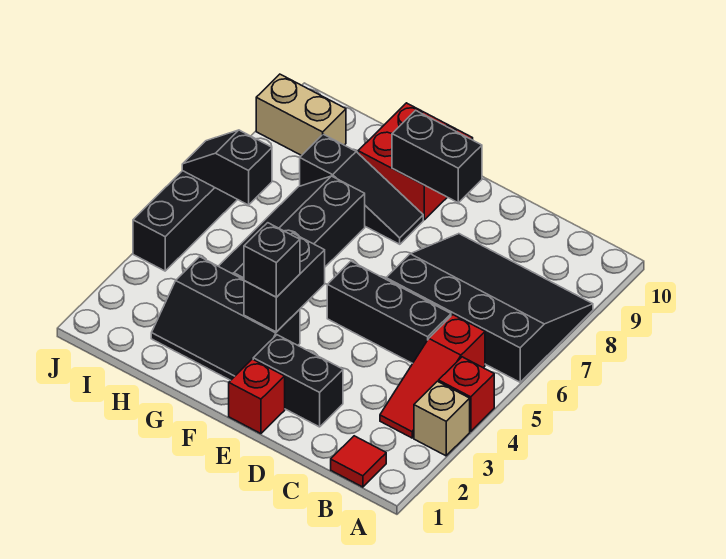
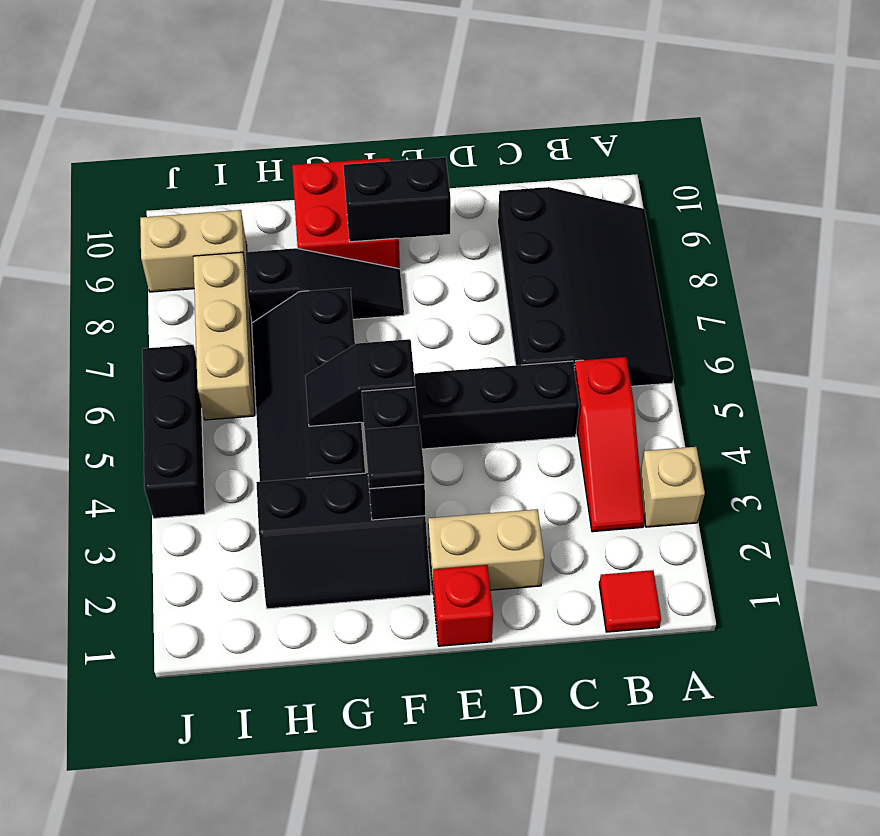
red 1x1 brick [439,357,494,431] -> none
black 3x4 slope [386,234,593,382] -> black 3x4 slope turned to [498,187,674,386]
black 1x2 brick [253,335,343,427] -> tan 1x2 brick [428,509,544,595]
black 1x1 brick [244,223,300,297] -> black 1x1 tile [365,425,425,489]
none -> tan 1x3 brick [193,252,255,420]
black 1x2 slope [182,130,272,205] -> black 1x2 slope moved to [305,339,415,426]

